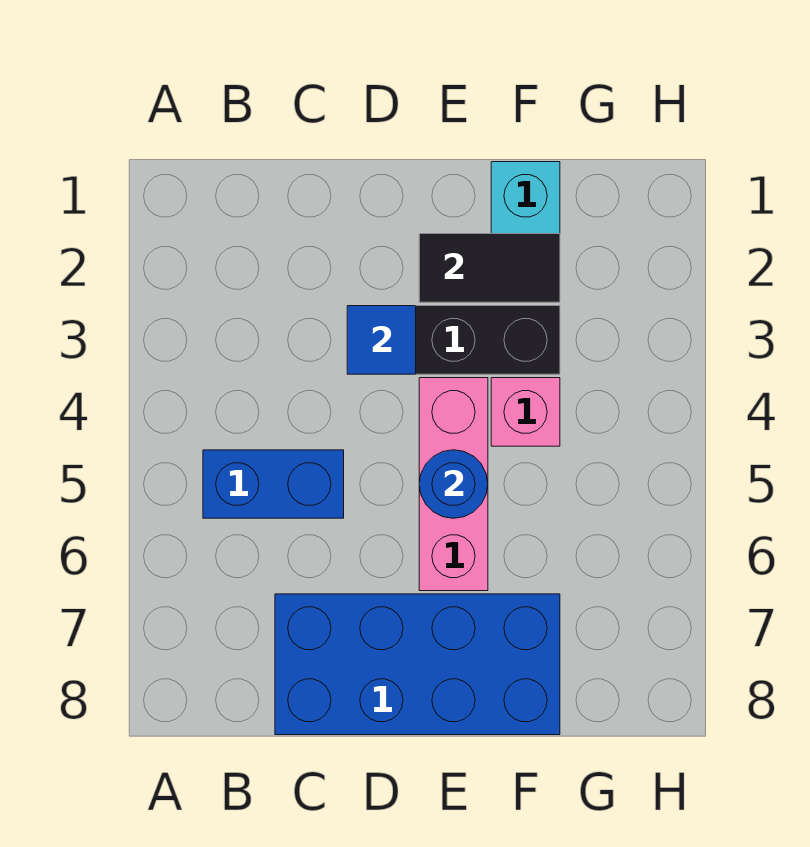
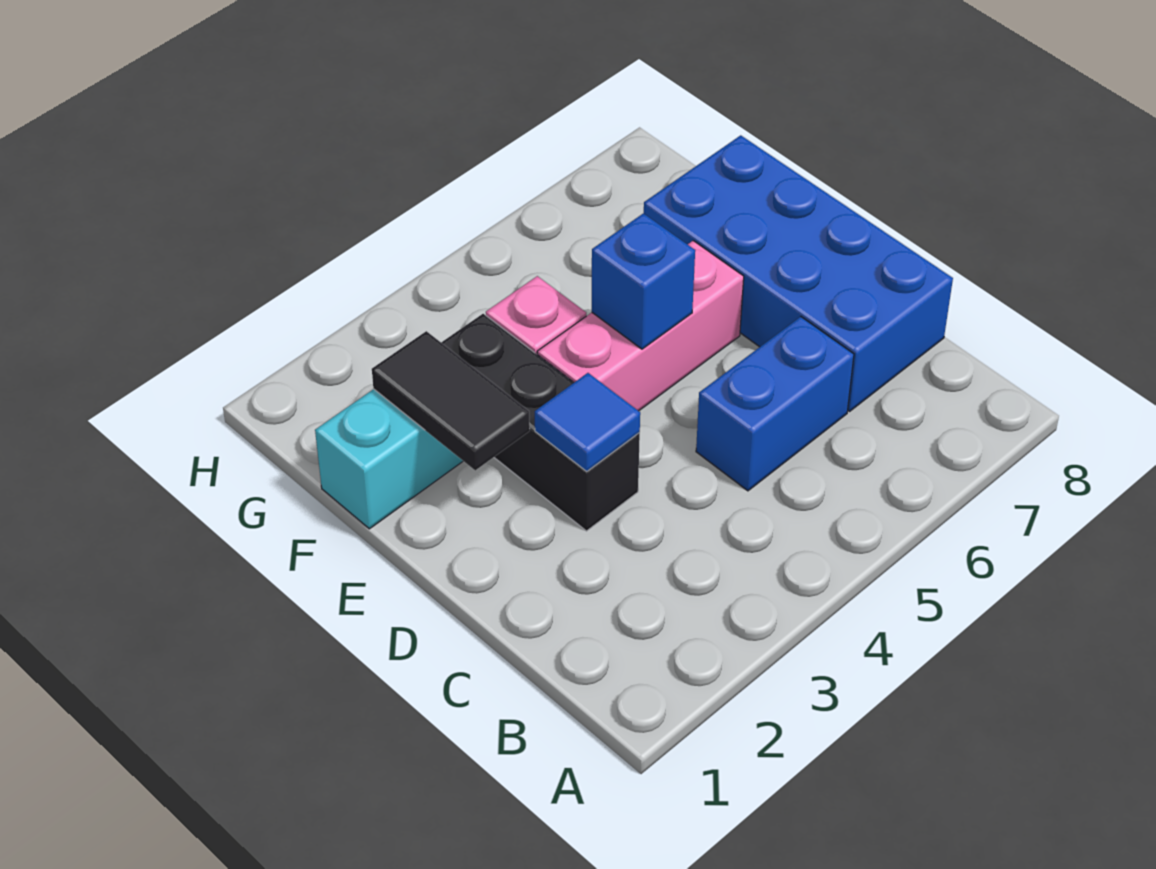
blue 1x2 brick [203,450,344,518] -> blue 1x2 brick turned to [696,317,854,491]
blue 1x1 round brick [419,450,488,518] -> blue 1x1 brick [592,213,695,349]

